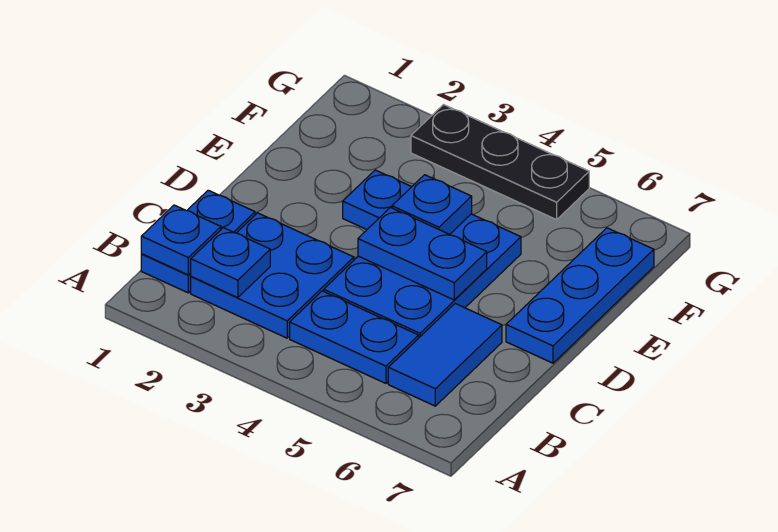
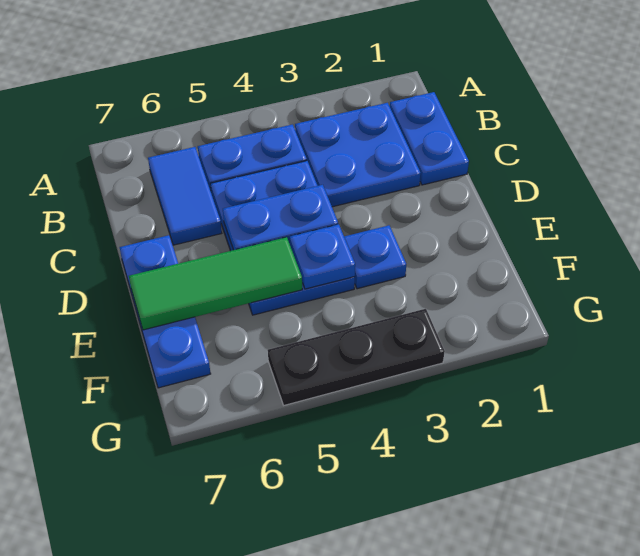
blue 1x1 plate [141,205,221,275] -> none
blue 1x1 plate [191,228,270,298] -> none
none -> green 1x3 tile [129,237,302,330]

